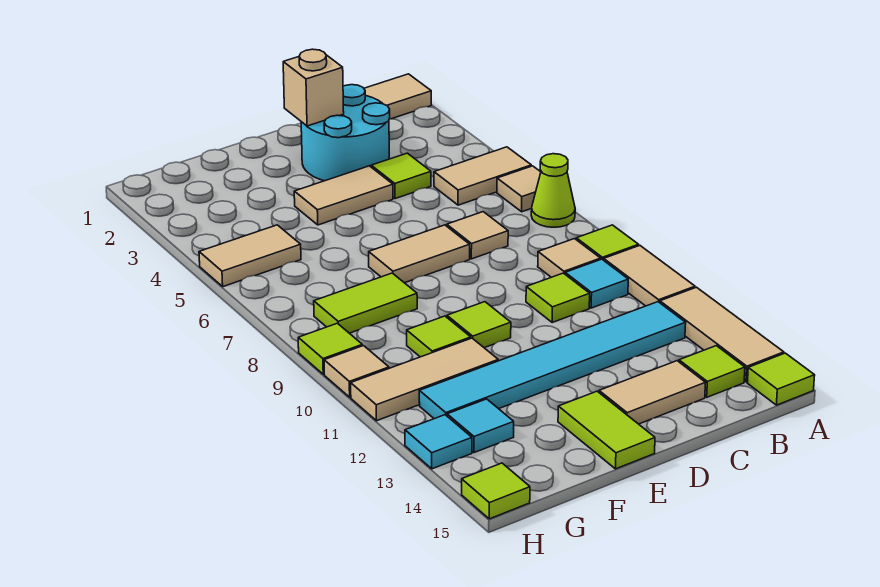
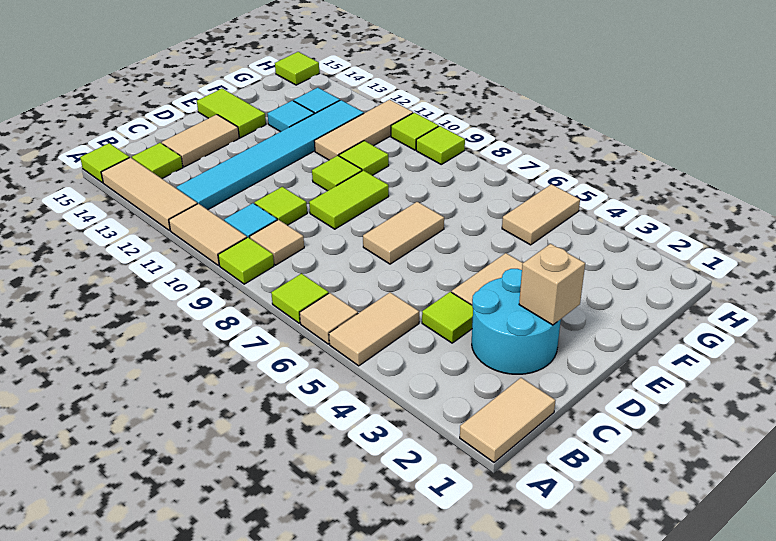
lime 1x1 cone [531,154,575,227] -> lime 1x1 tile [271,274,329,323]
tan 1x1 tile [447,212,508,259] -> none
lime 1x2 tile [314,273,417,333] -> lime 1x2 tile moved to [309,170,389,229]
tan 1x1 tile [324,346,389,397] -> lime 1x1 tile [391,113,439,150]
cyan 1x1 tile [405,415,472,469] -> cyan 1x1 tile moved to [267,101,314,132]

